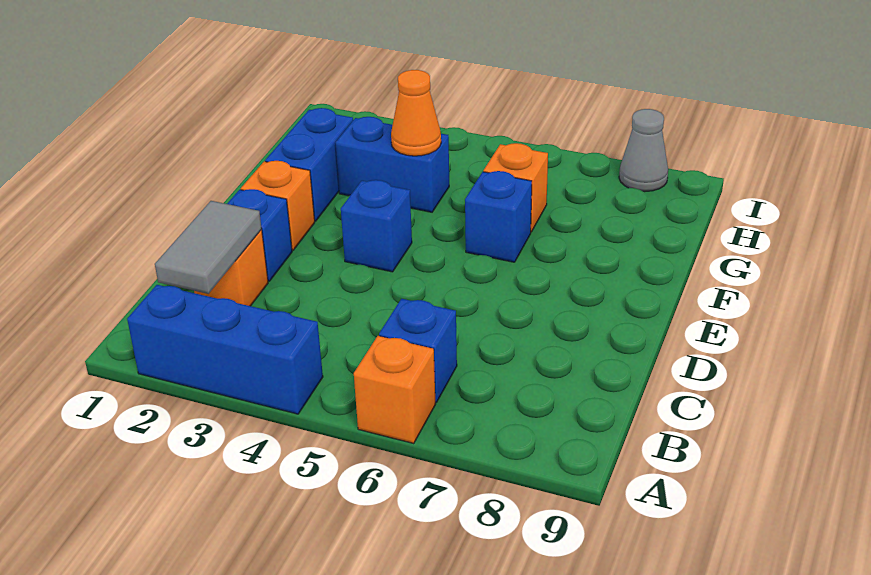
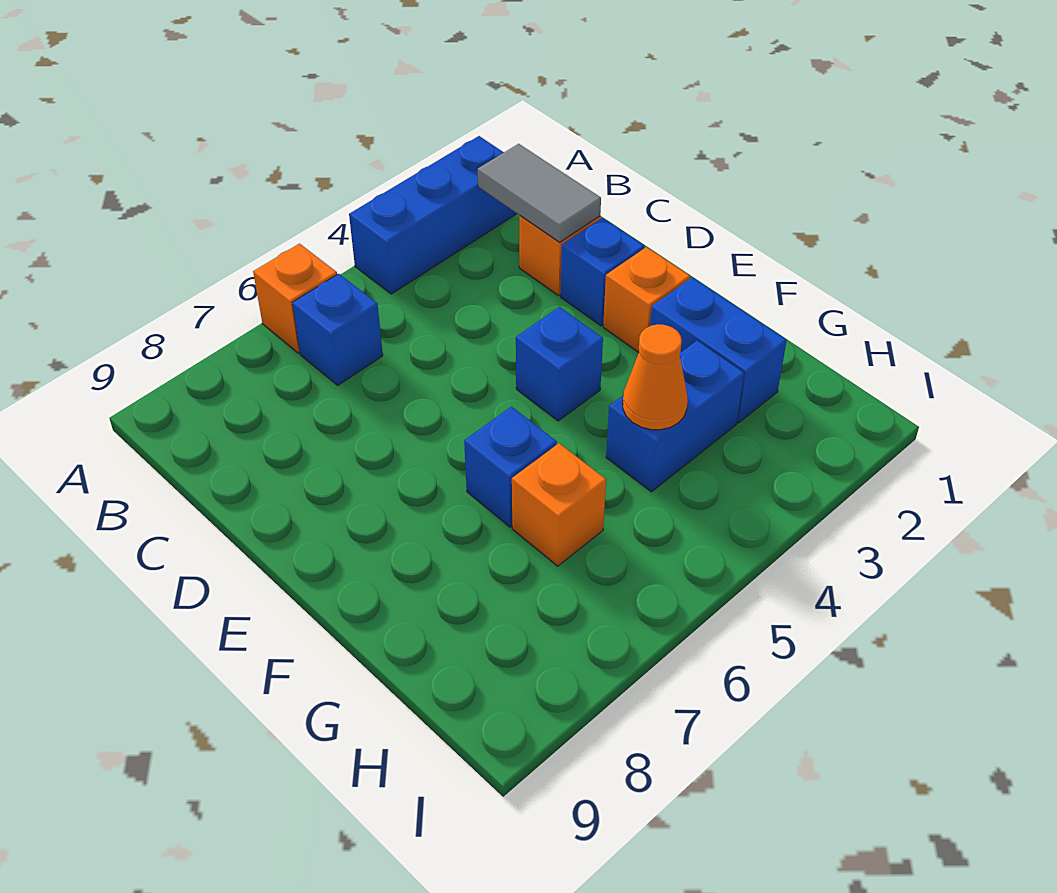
grey 1x1 cone [619,109,668,192] -> none

